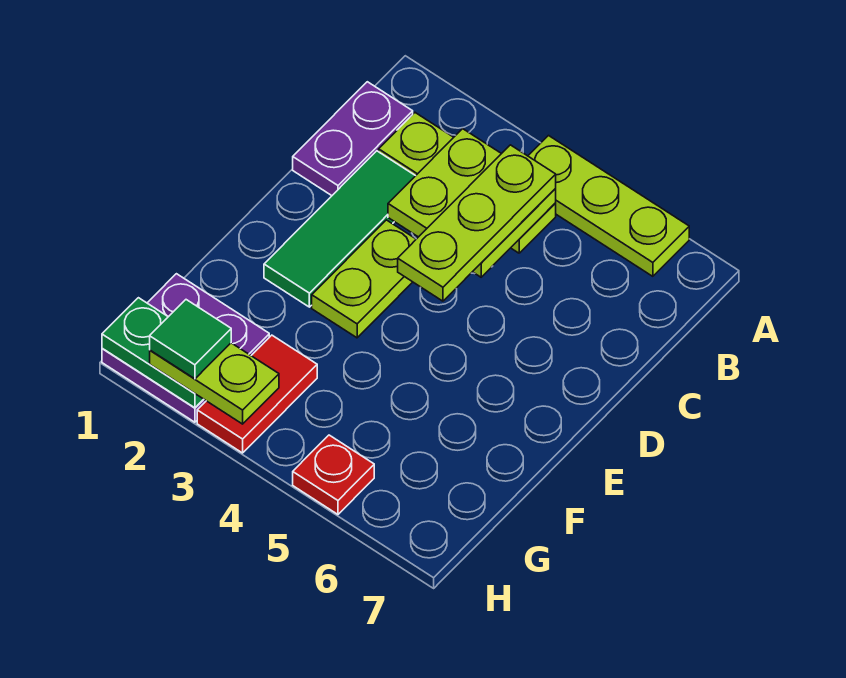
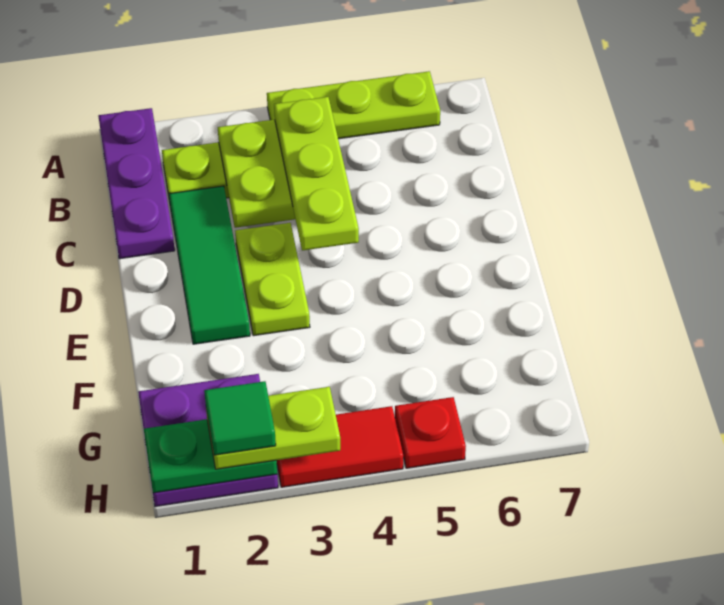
purple 1x2 plate [293,82,413,196] -> purple 1x3 plate [98,108,175,259]
red 1x2 tile [197,335,317,453] -> red 1x2 tile turned to [277,406,403,487]

